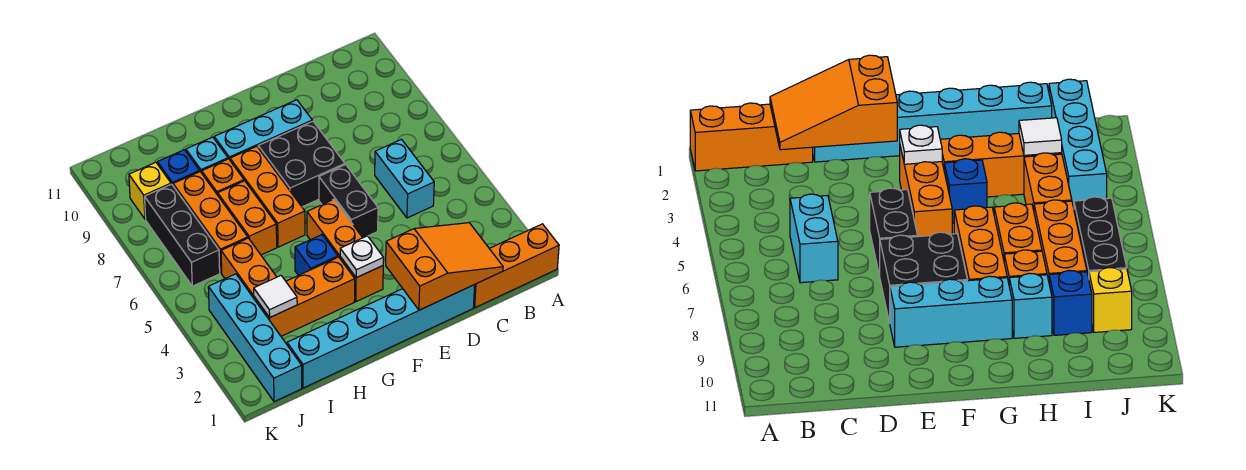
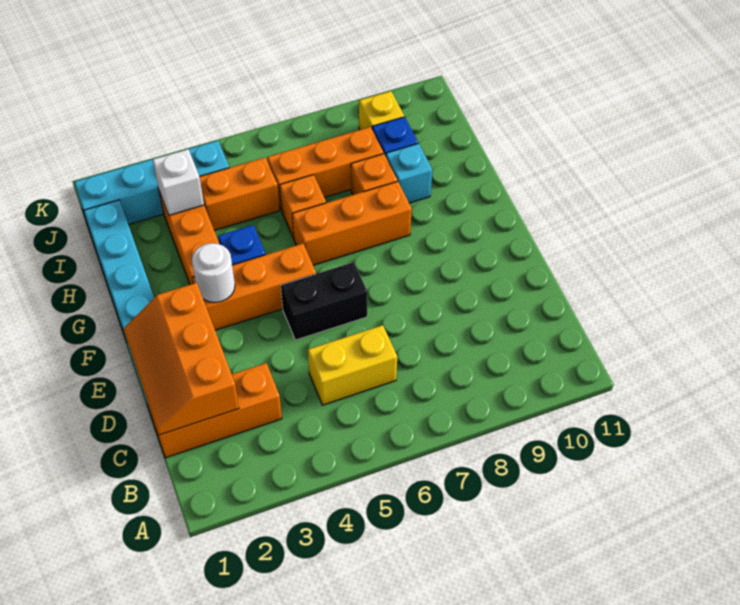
orange 1x3 brick [474,224,559,308] -> orange 1x3 brick turned to [149,363,282,458]
orange 2x3 slope [386,223,503,310] -> orange 2x3 slope turned to [124,283,239,435]
cyan 1x2 brick [375,139,434,218] -> yellow 1x2 brick [308,325,397,405]
black 2x2 brick [258,121,345,207] -> none
cyan 1x3 brick [214,100,312,160] -> none
white 1x1 plate [340,236,384,278] -> white 1x1 round brick [192,243,235,302]
orange 1x2 brick [218,181,277,255] -> orange 1x1 brick [280,175,326,238]
white 1x1 tile [254,276,297,318] -> white 1x1 brick [153,149,204,215]
black 1x3 brick [145,184,220,286] -> none

